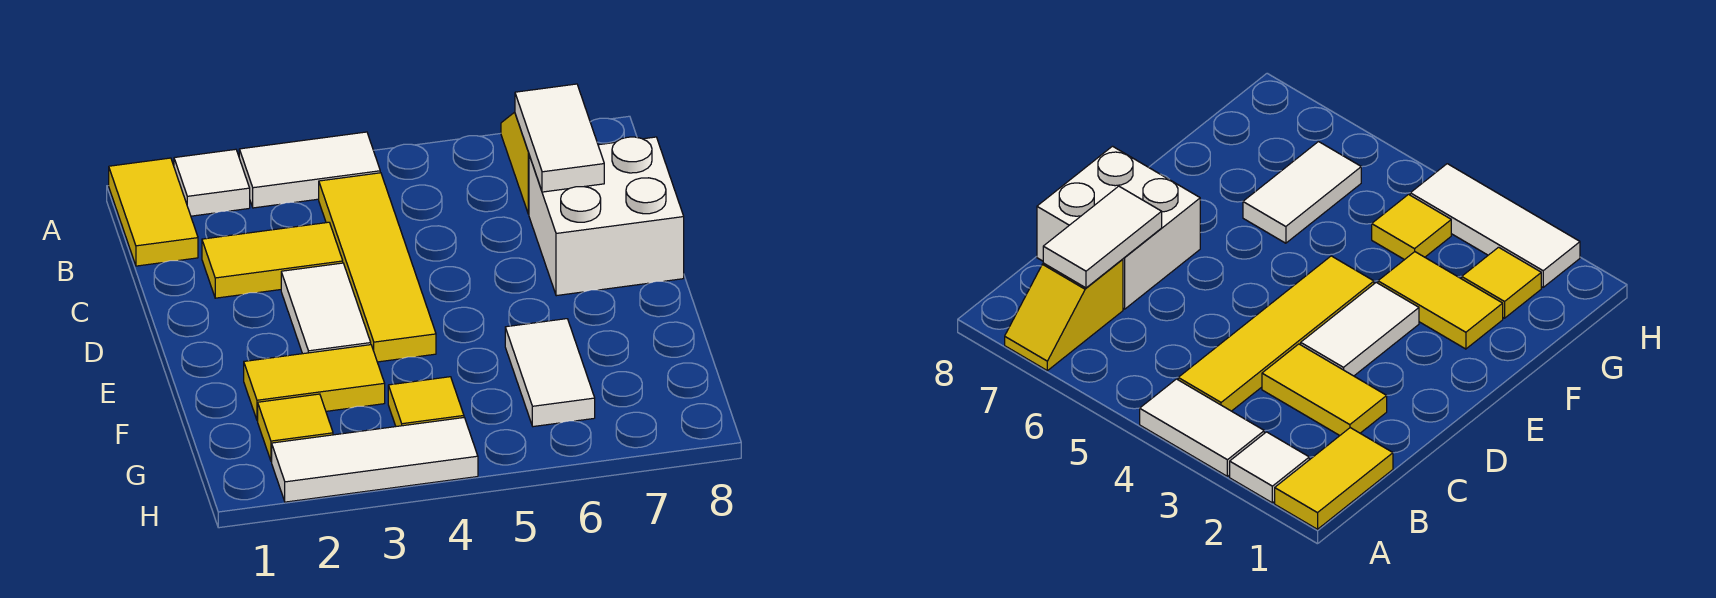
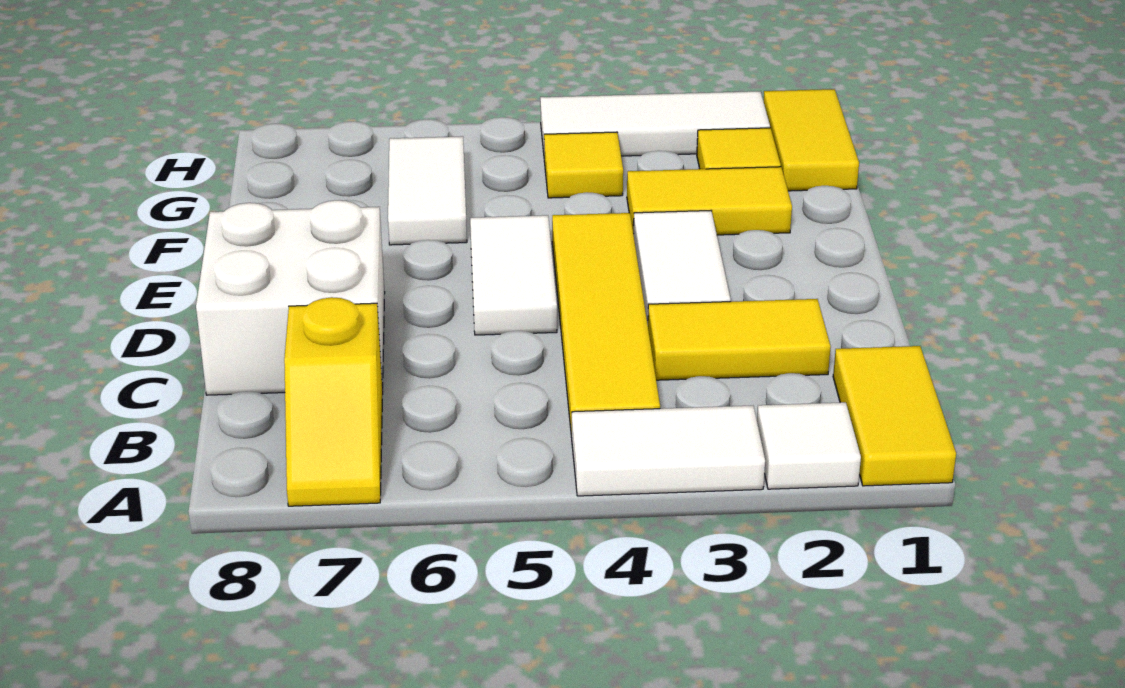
white 1x2 tile [515,84,604,192] -> white 1x2 tile moved to [470,215,557,335]
none -> yellow 1x2 tile [764,89,859,191]

